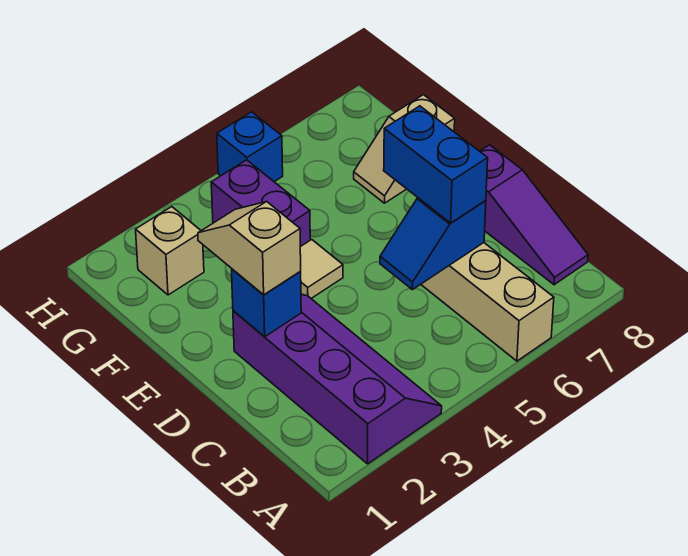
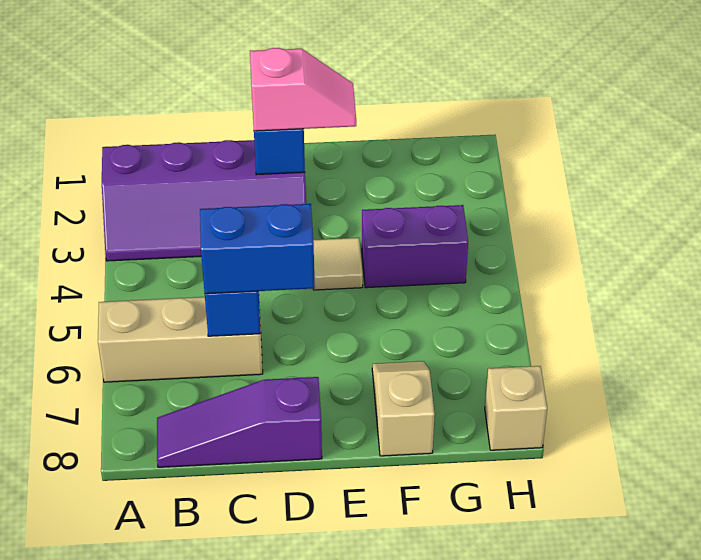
tan 1x2 slope [198,202,301,295] -> pink 1x2 slope [250,48,356,131]
tan 1x1 brick [136,207,204,295] -> tan 1x1 brick moved to [485,366,547,450]
blue 1x1 brick [217,112,283,182] -> none

